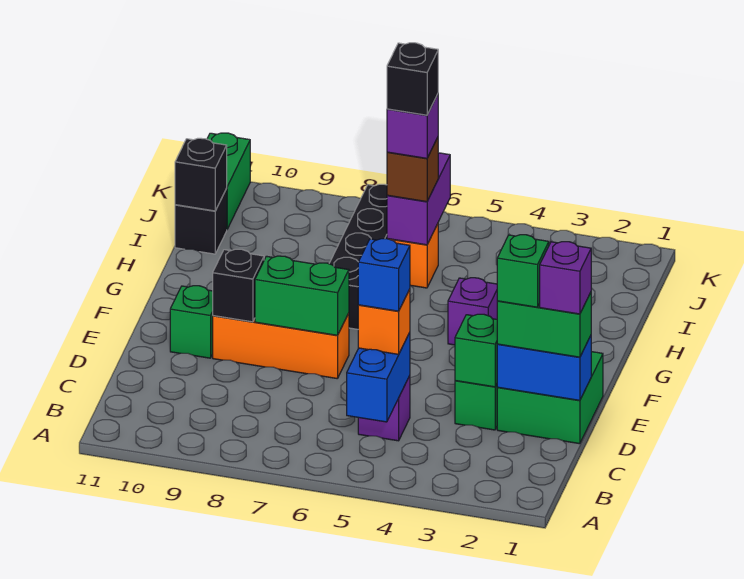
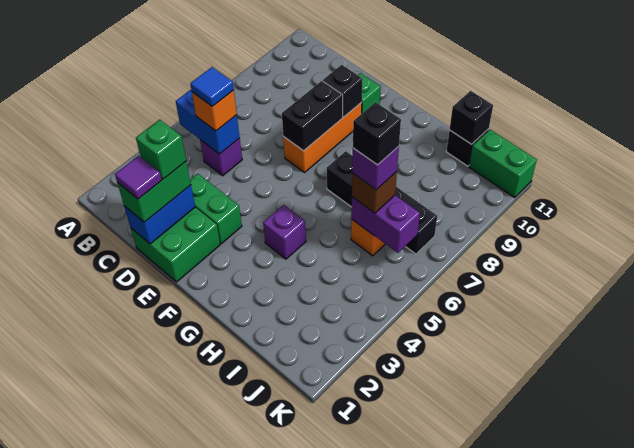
blue 1x1 brick [358,239,410,311] -> blue 1x1 tile [190,67,234,106]
purple 1x1 brick [540,242,591,314] -> purple 1x1 tile [115,156,162,199]
green 1x1 brick [455,314,497,387] -> none
green 1x2 brick [255,256,349,335] -> black 1x2 brick [282,81,343,151]

